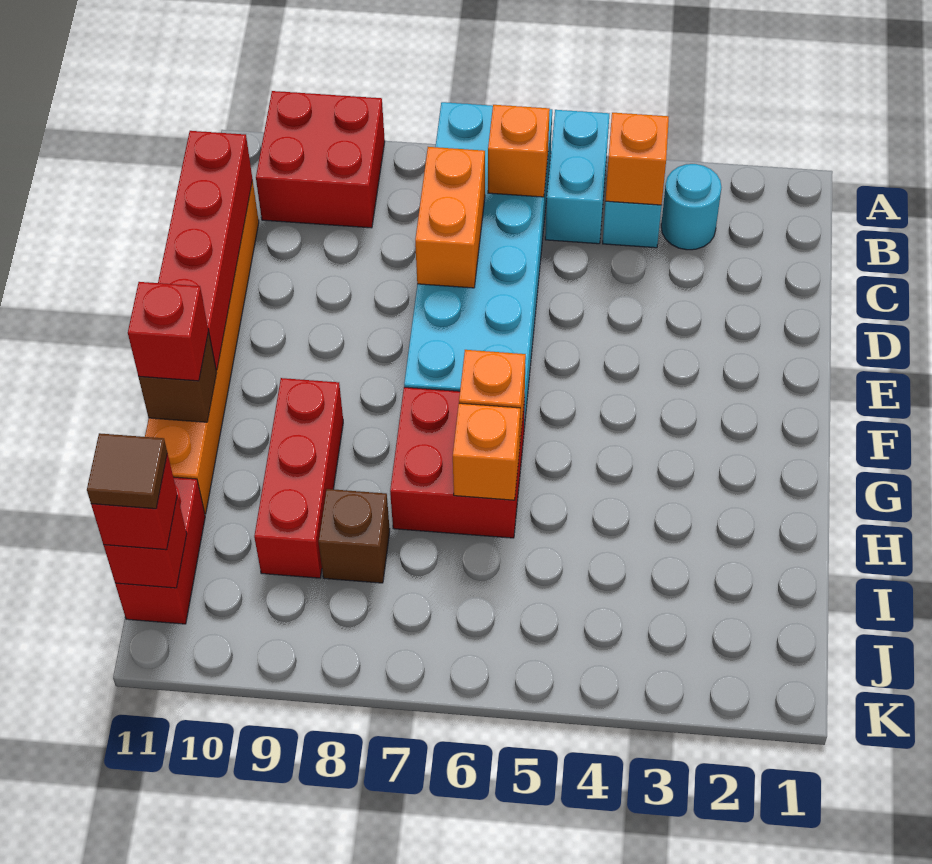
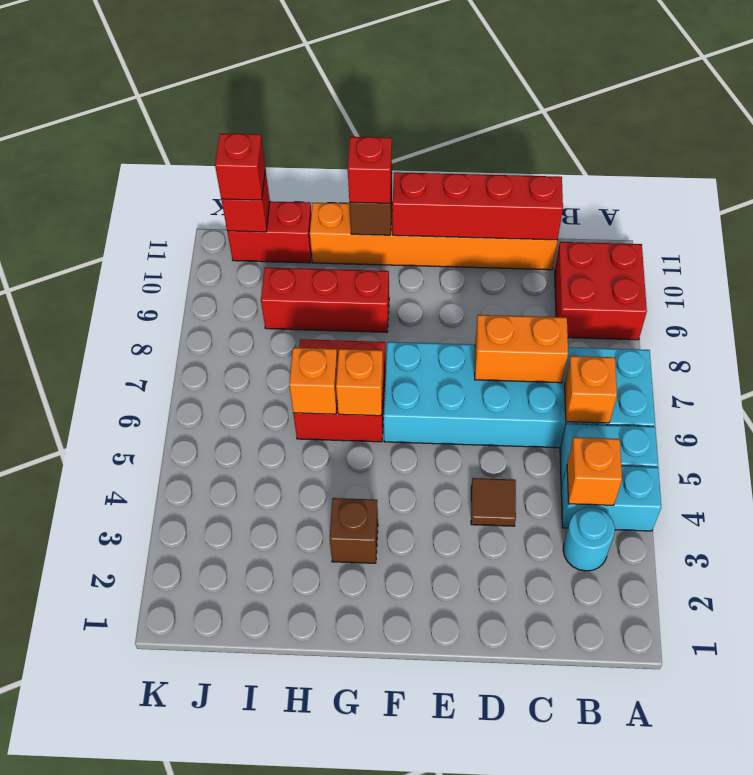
brown 1x1 brick [319,489,390,583] -> brown 1x1 brick moved to [330,498,378,563]
brown 1x1 tile [87,433,167,509] -> brown 1x1 tile moved to [471,478,516,526]

